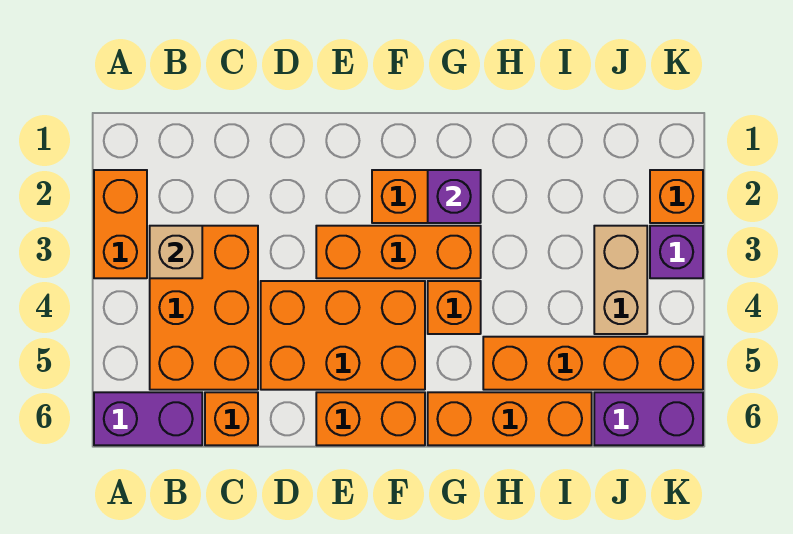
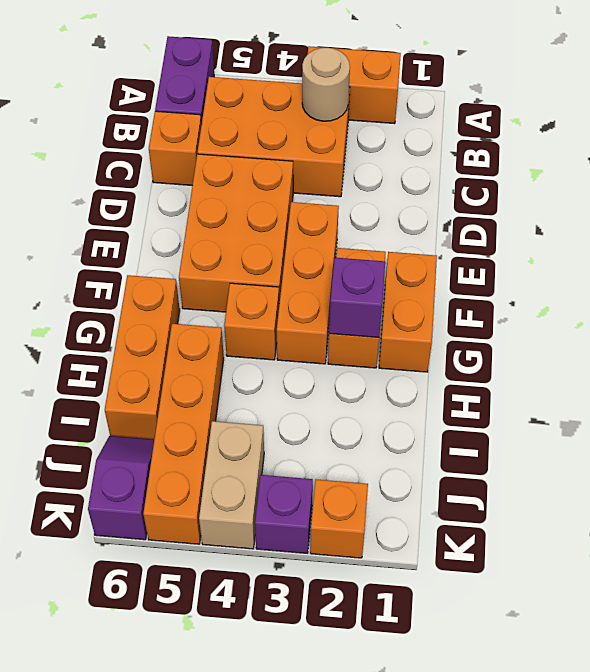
tan 1x1 brick [150,226,202,278] -> tan 1x1 round brick [302,48,350,121]
orange 1x2 brick [316,392,425,445] -> orange 1x2 brick moved to [379,252,437,372]
tan 1x2 brick [594,226,647,334] -> tan 1x2 brick turned to [199,421,264,549]
purple 1x2 brick [594,392,703,445] -> purple 1x2 slope [88,436,154,540]

